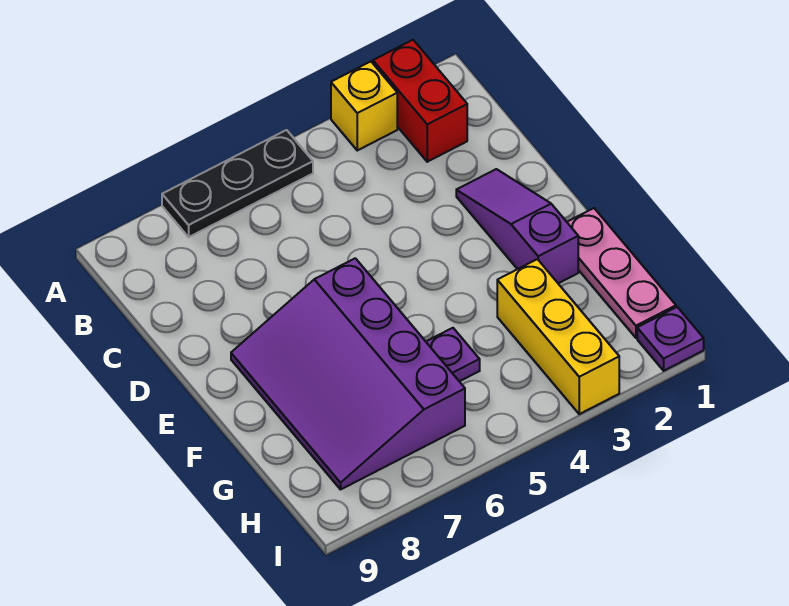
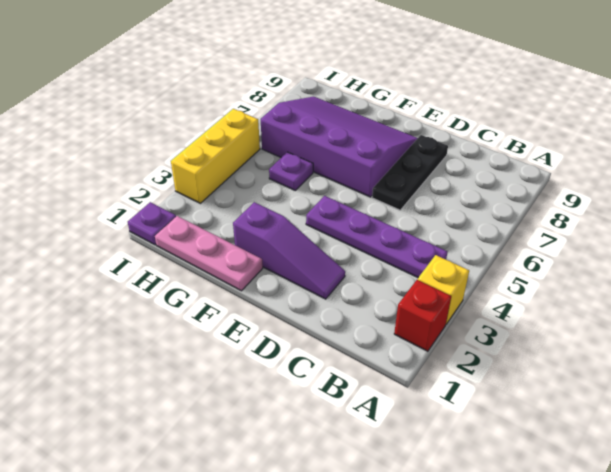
red 1x2 brick [373,40,467,162] -> red 1x1 brick [394,280,451,351]
black 1x3 plate [162,130,313,237] -> black 1x3 plate moved to [372,135,448,210]
none -> purple 1x4 plate [306,196,447,277]
yellow 1x3 brick [497,259,619,414] -> yellow 1x3 brick turned to [171,109,260,203]

